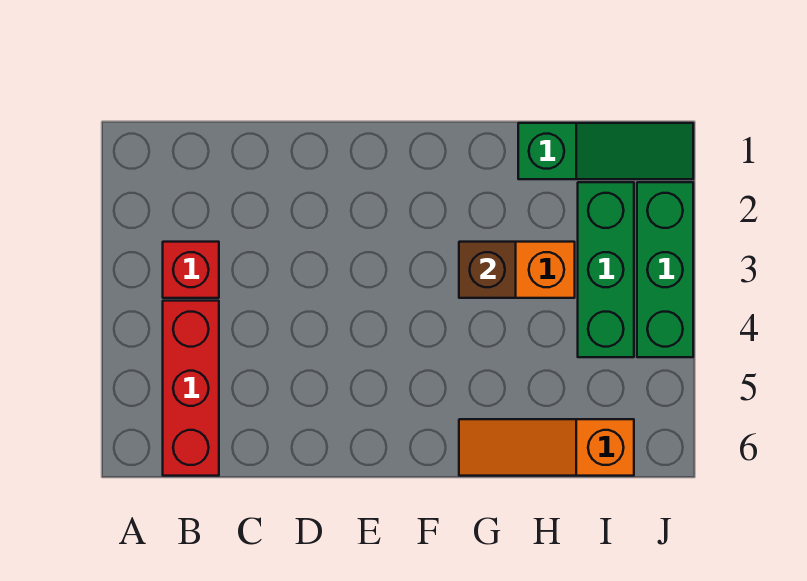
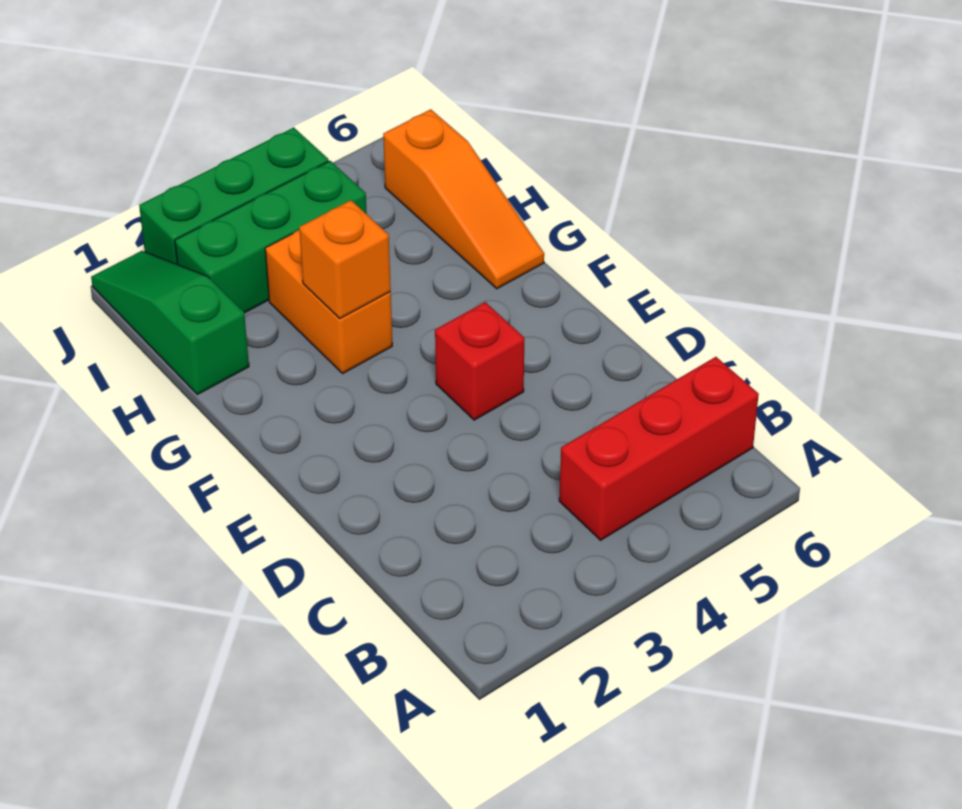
red 1x1 brick [163,242,219,298] -> red 1x1 brick moved to [435,302,524,420]
brown 1x1 brick [459,242,516,298] -> orange 1x1 brick [299,200,391,318]

